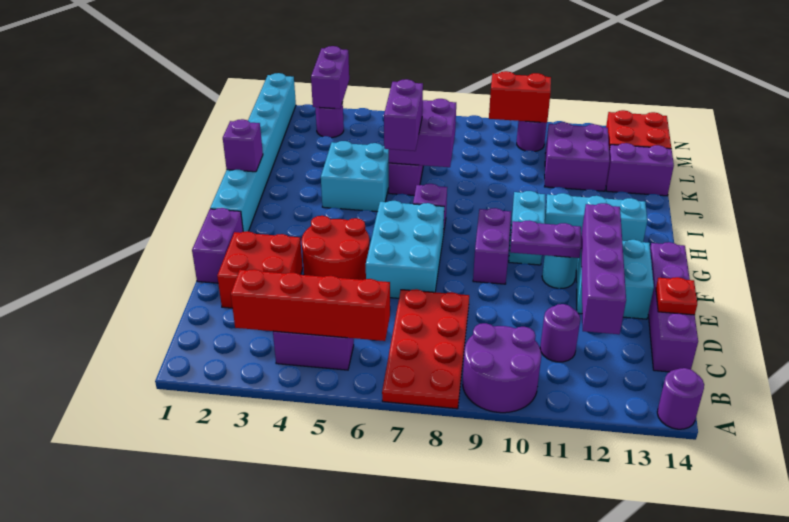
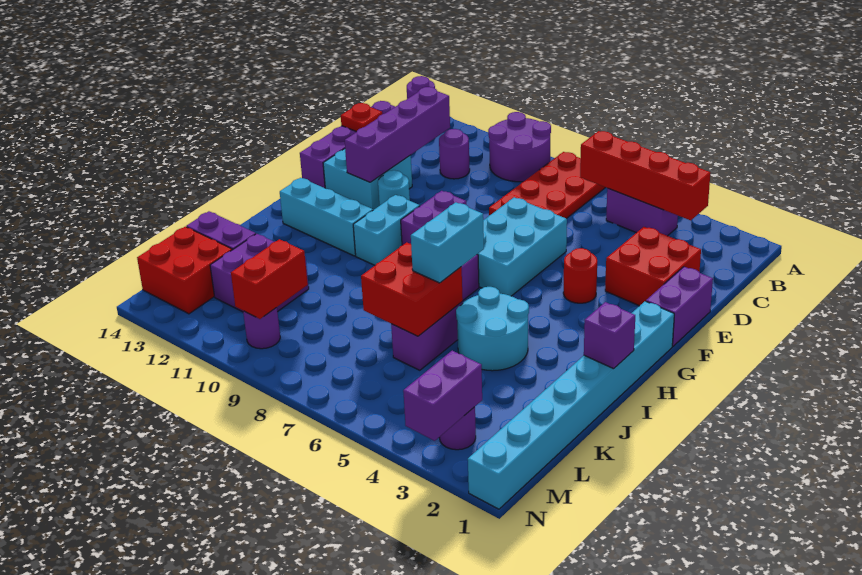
red 2x2 round brick [302,216,369,280] -> red 1x1 round brick [563,248,597,303]
purple 1x2 plate [510,220,581,258] -> none
cyan 2x2 brick [321,141,389,212] -> cyan 2x2 round brick [456,287,529,371]
purple 1x2 brick [384,79,423,151] -> cyan 1x2 brick [411,202,484,283]
purple 2x2 brick [389,99,456,167] -> red 2x2 brick [361,242,463,336]
red 1x2 brick [489,71,551,123] -> red 1x2 brick turned to [231,239,308,319]

